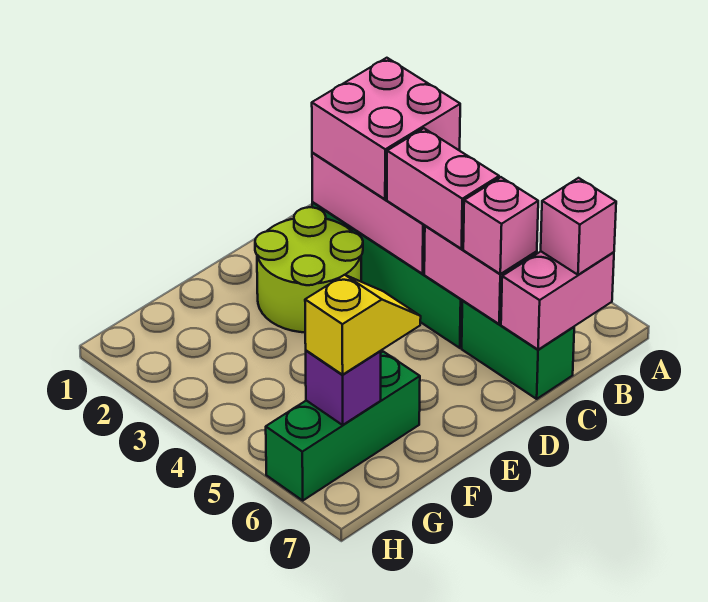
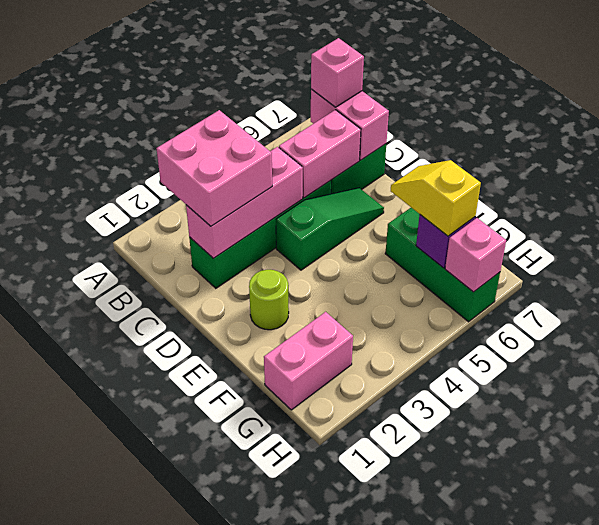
pink 1x2 brick [387,128,499,249] -> pink 1x2 brick moved to [264,312,353,410]
pink 1x1 brick [463,177,538,274] -> pink 1x1 brick moved to [445,218,506,292]
lime 2x2 round brick [255,207,363,332] -> lime 1x1 round brick [249,270,289,330]
none -> green 1x3 slope [276,188,384,270]

